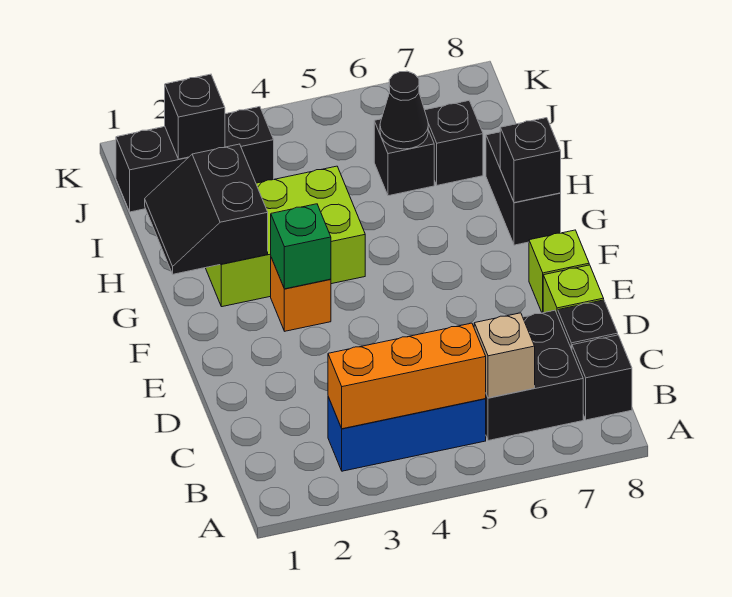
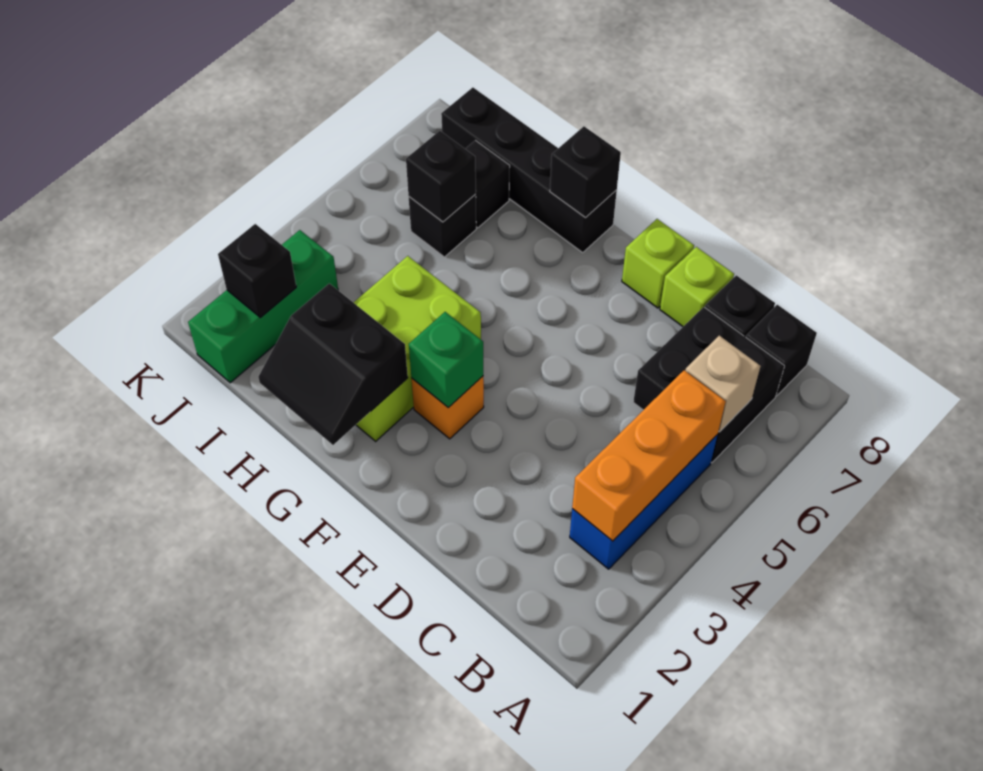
black 1x2 brick [486,132,561,245] -> black 1x4 brick [441,88,617,252]
black 1x1 cone [380,71,428,149] -> black 1x1 brick [406,131,476,222]
black 1x3 brick [116,107,274,212] -> green 1x3 brick [188,230,338,383]

